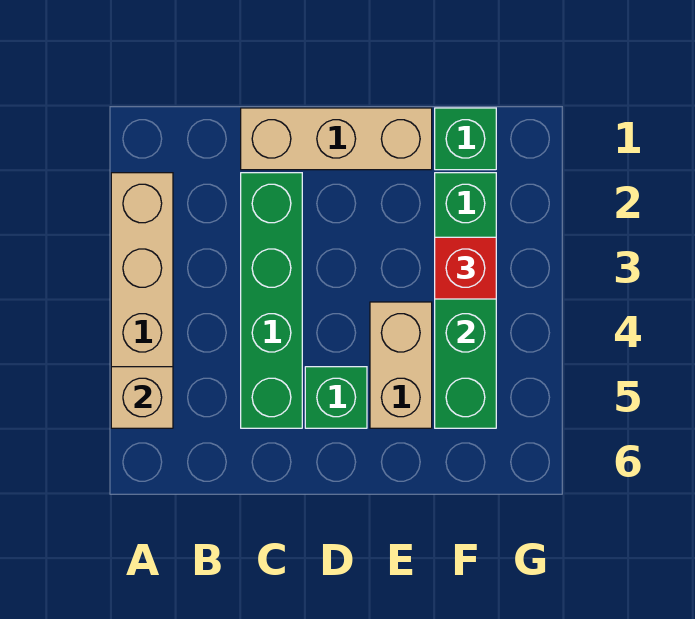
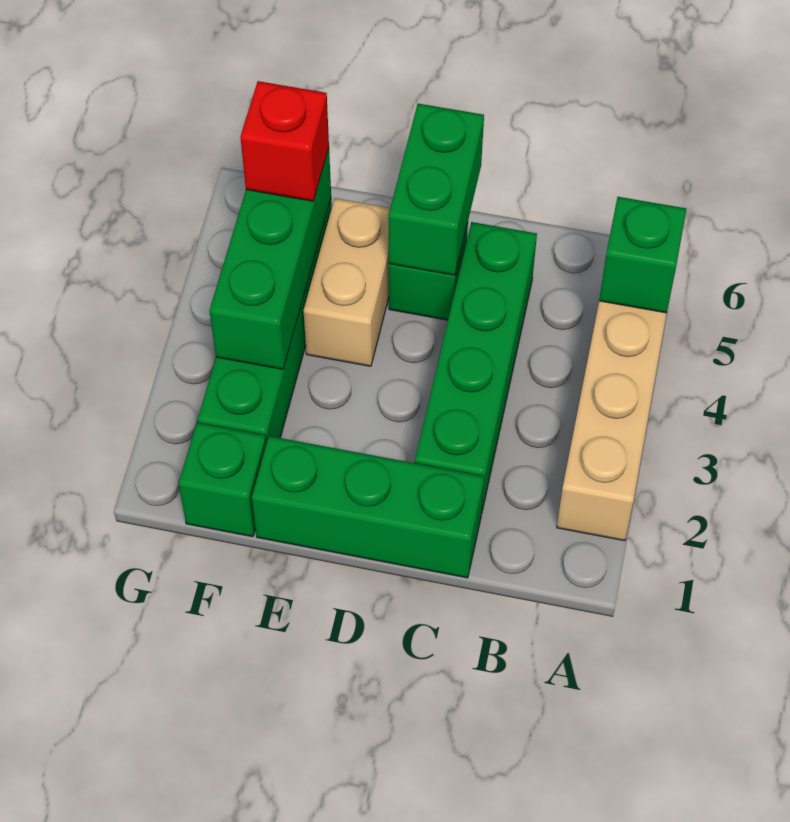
tan 1x1 brick [111,367,173,428] -> green 1x1 brick [599,197,686,313]
tan 1x3 brick [241,108,432,170] -> green 1x3 brick [252,436,484,578]
none -> green 1x2 brick [389,104,484,275]
red 1x1 brick [435,237,496,299] -> red 1x1 brick moved to [240,81,329,201]

